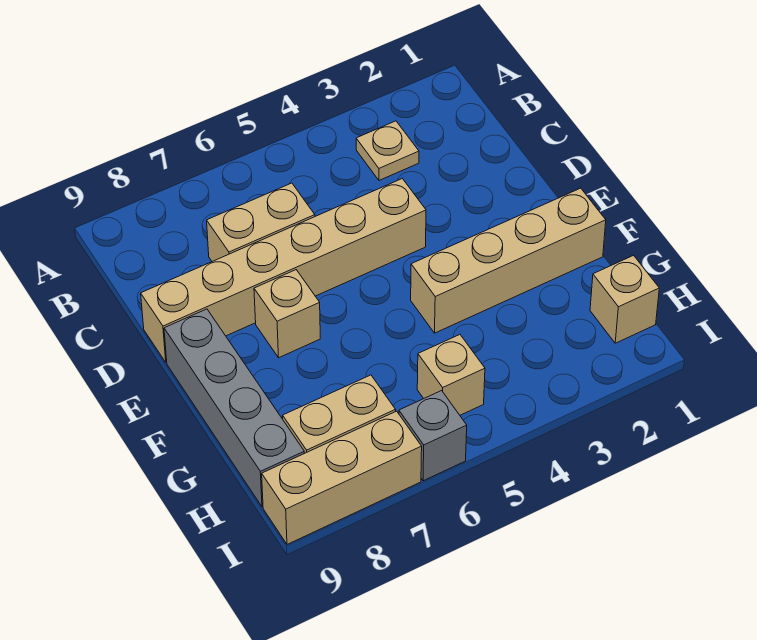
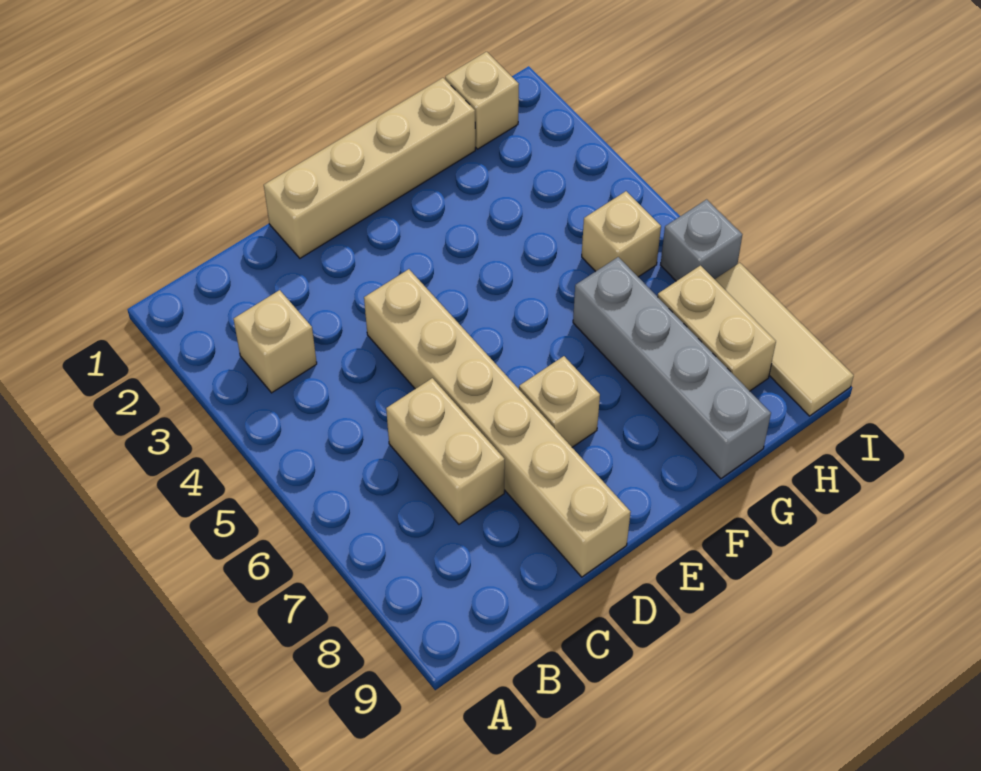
tan 1x1 plate [356,121,419,180] -> tan 1x1 brick [234,290,317,393]
grey 1x4 brick [164,309,304,507] -> grey 1x4 brick turned to [573,257,771,479]
tan 1x4 brick [411,188,606,333] -> tan 1x4 brick turned to [264,78,475,258]
tan 1x3 brick [262,411,422,544] -> tan 1x3 tile [715,263,854,416]

